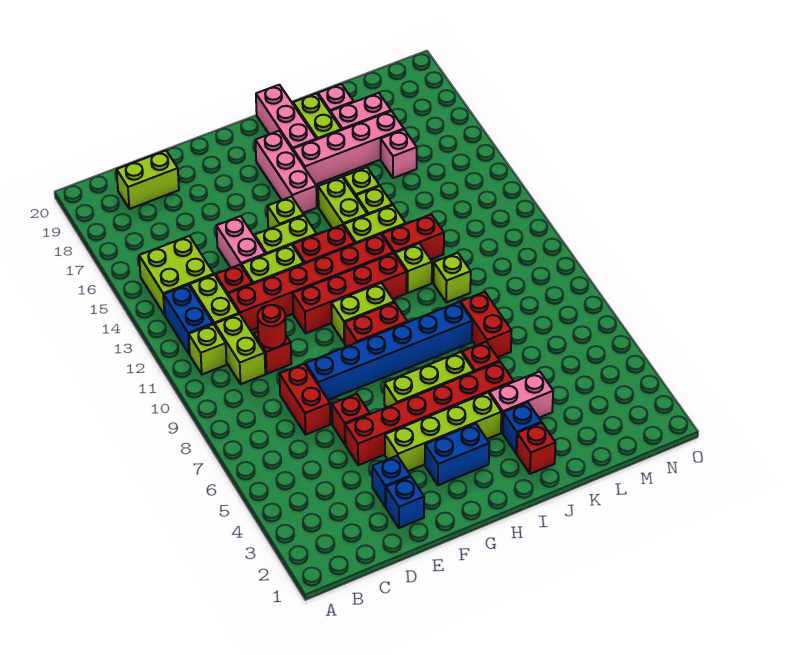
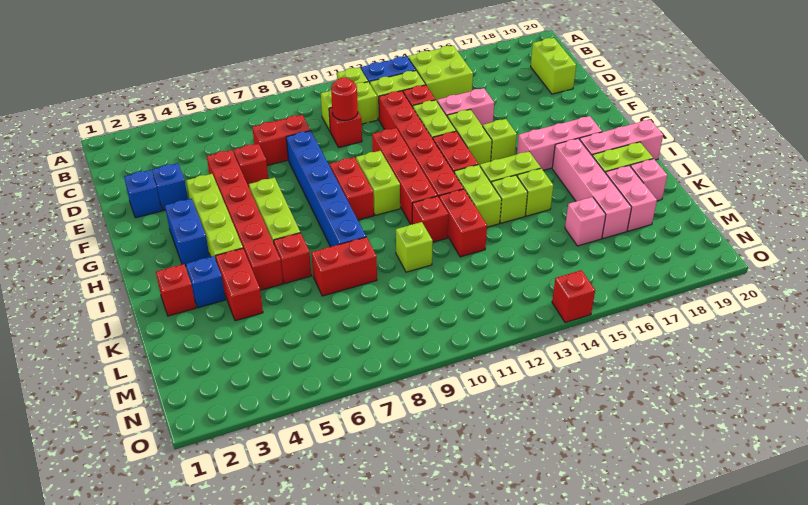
pink 1x2 brick [489,372,553,433] -> red 1x2 brick [216,248,263,321]
lime 1x1 brick [395,244,432,293] -> red 1x1 brick [412,196,448,242]
none -> red 1x1 brick [552,270,595,323]

